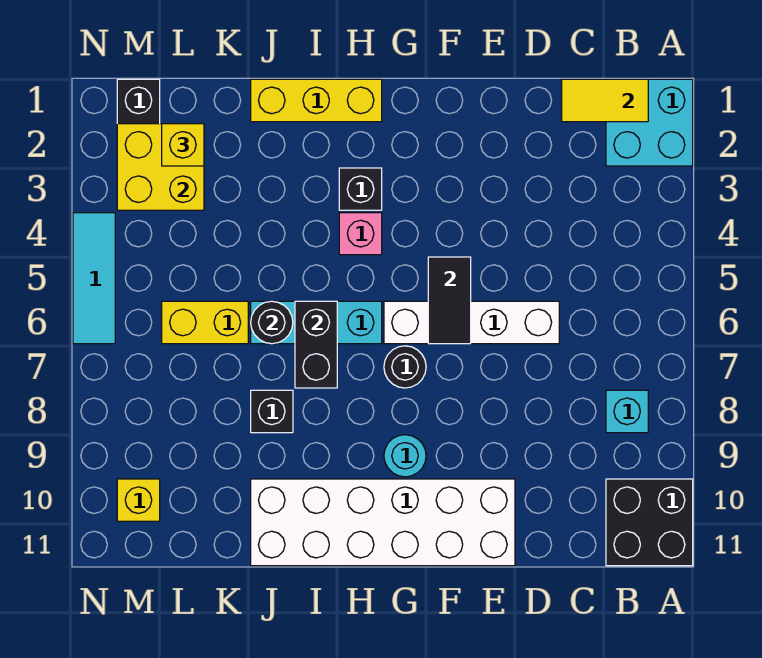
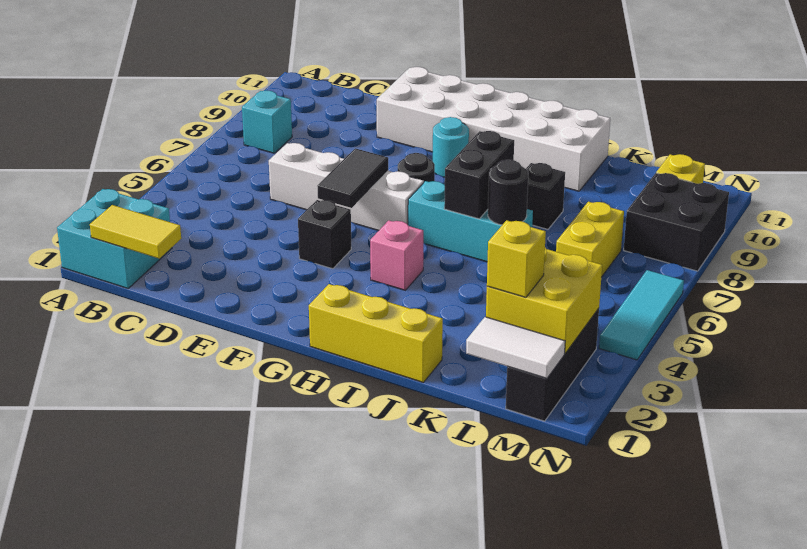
black 2x2 brick [606,479,693,566] -> black 2x2 brick moved to [624,173,729,271]
black 1x1 brick [339,168,382,210] -> black 1x1 brick moved to [298,200,351,269]
yellow 1x2 brick [162,301,248,344] -> yellow 1x2 brick turned to [556,202,624,277]
none -> white 1x2 tile [466,317,565,378]

